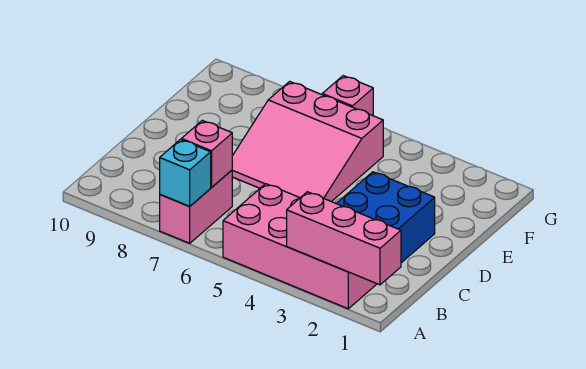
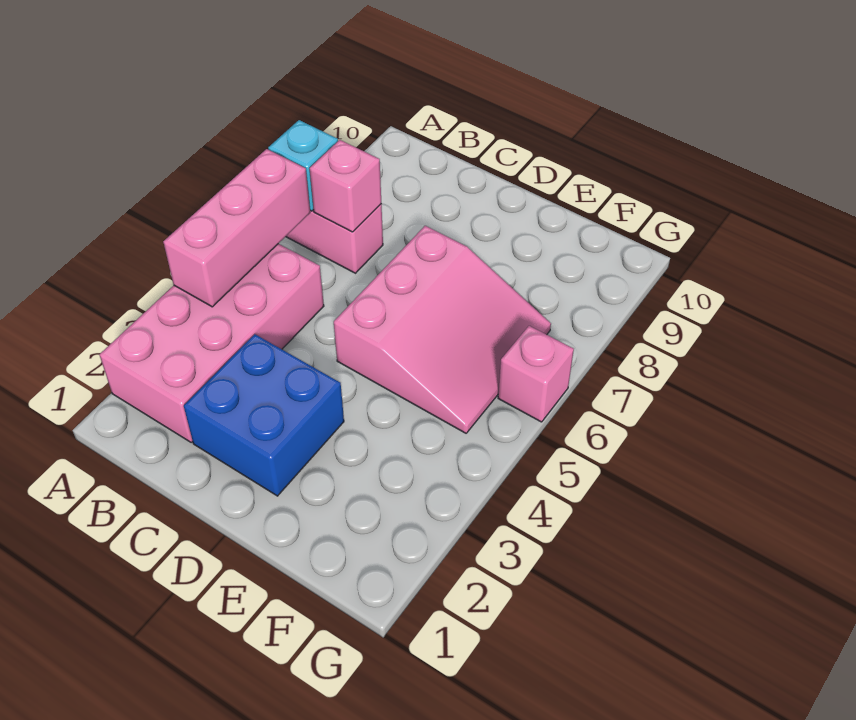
pink 1x3 brick [287,192,401,285] -> pink 1x3 brick moved to [163,149,310,307]
pink 3x3 slope [232,81,383,202] -> pink 3x3 slope turned to [334,226,551,433]

